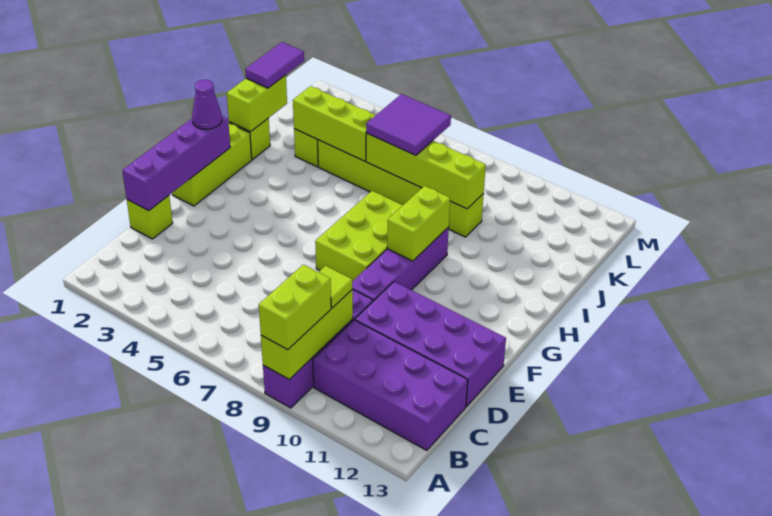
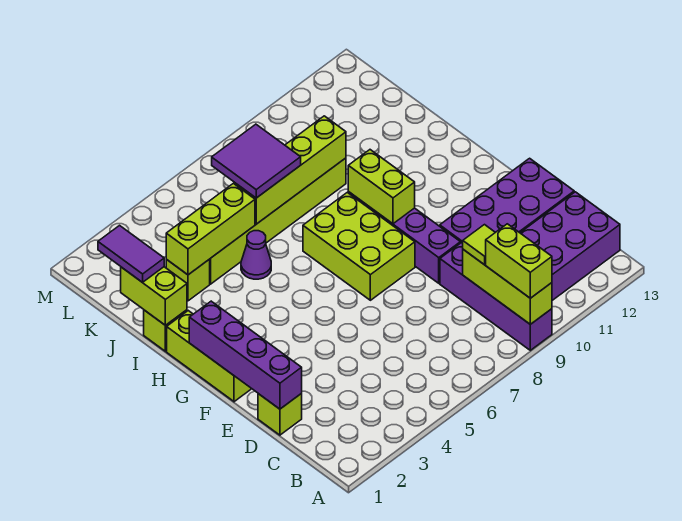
purple 1x1 cone [192,80,222,129] -> purple 1x1 cone moved to [241,231,271,279]

